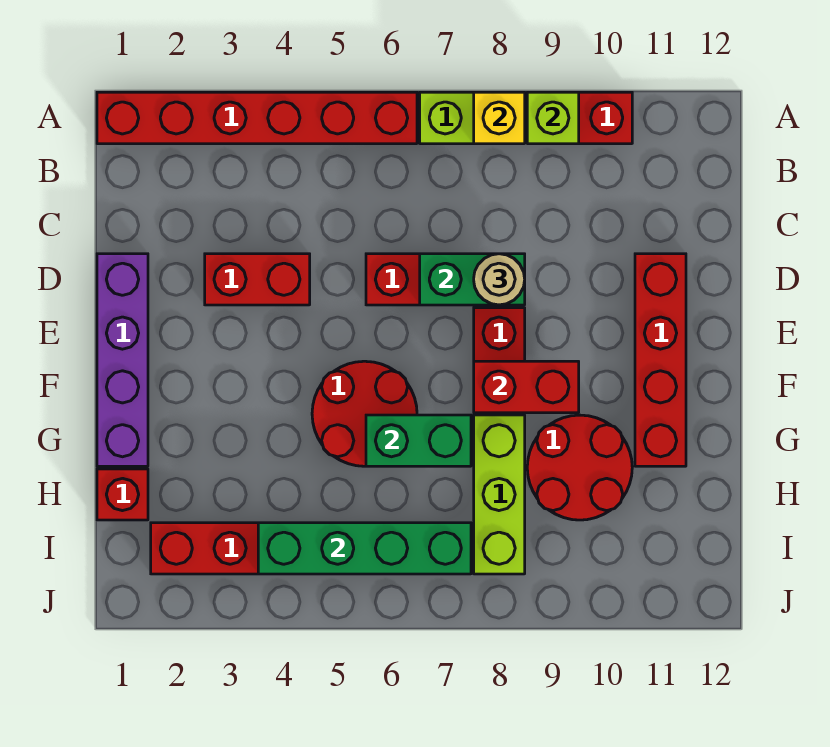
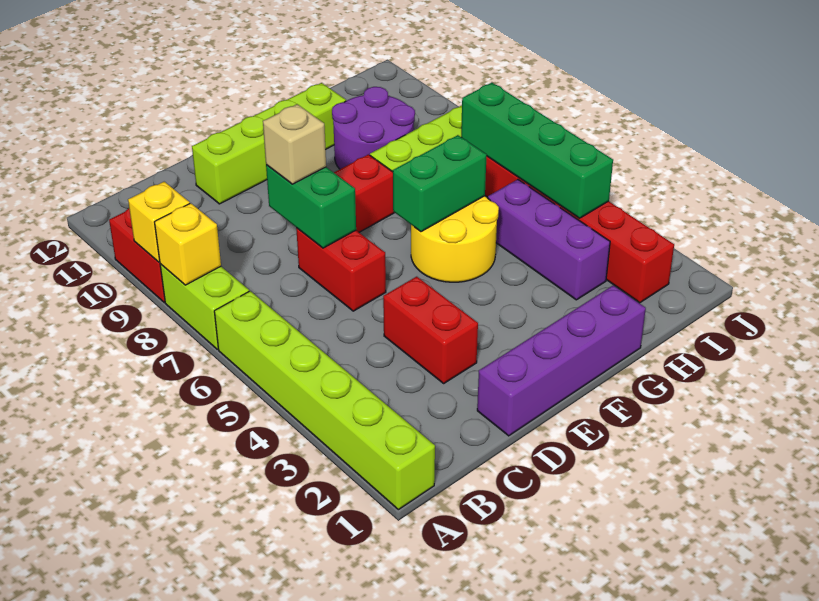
red 1x6 brick [97,92,417,144] -> lime 1x6 brick [214,291,435,510]
lime 1x1 brick [527,92,579,144] -> yellow 1x1 brick [128,182,190,262]
tan 1x1 round brick [474,254,525,305] -> tan 1x1 brick [263,104,326,184]
red 1x4 brick [635,254,686,466] -> lime 1x4 brick [192,83,346,204]
red 2x2 round brick [312,361,417,466] -> yellow 2x2 round brick [411,196,499,282]
red 1x2 brick [474,361,579,413] -> none
green 1x2 brick [366,415,471,466] -> green 1x2 brick turned to [393,135,487,232]
red 2x2 round brick [527,415,632,520] -> purple 2x2 round brick [332,87,415,169]
red 1x1 brick [97,469,148,520] -> none
none -> purple 1x3 brick [488,179,610,300]

